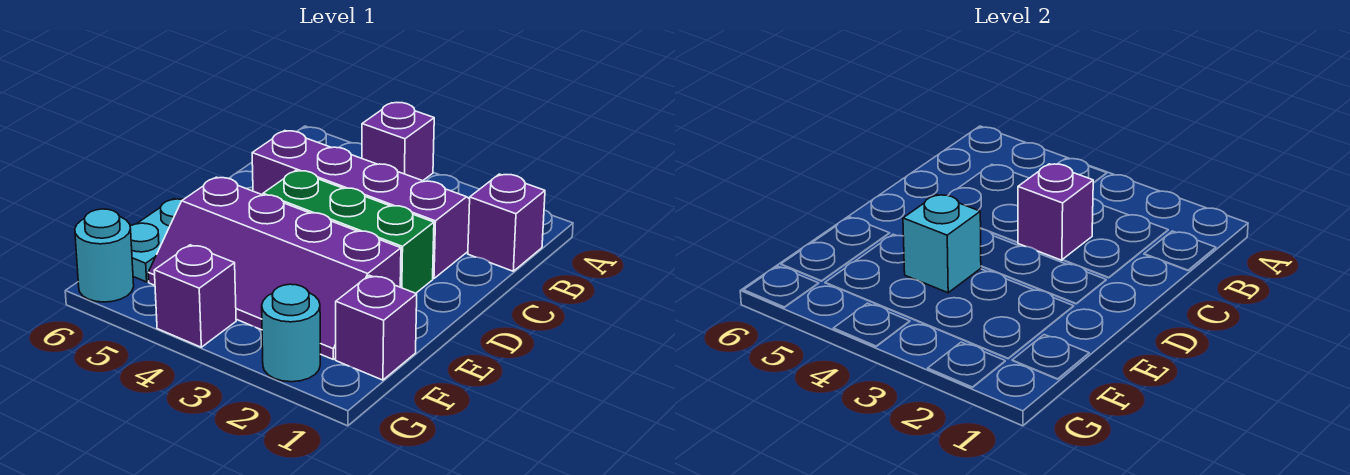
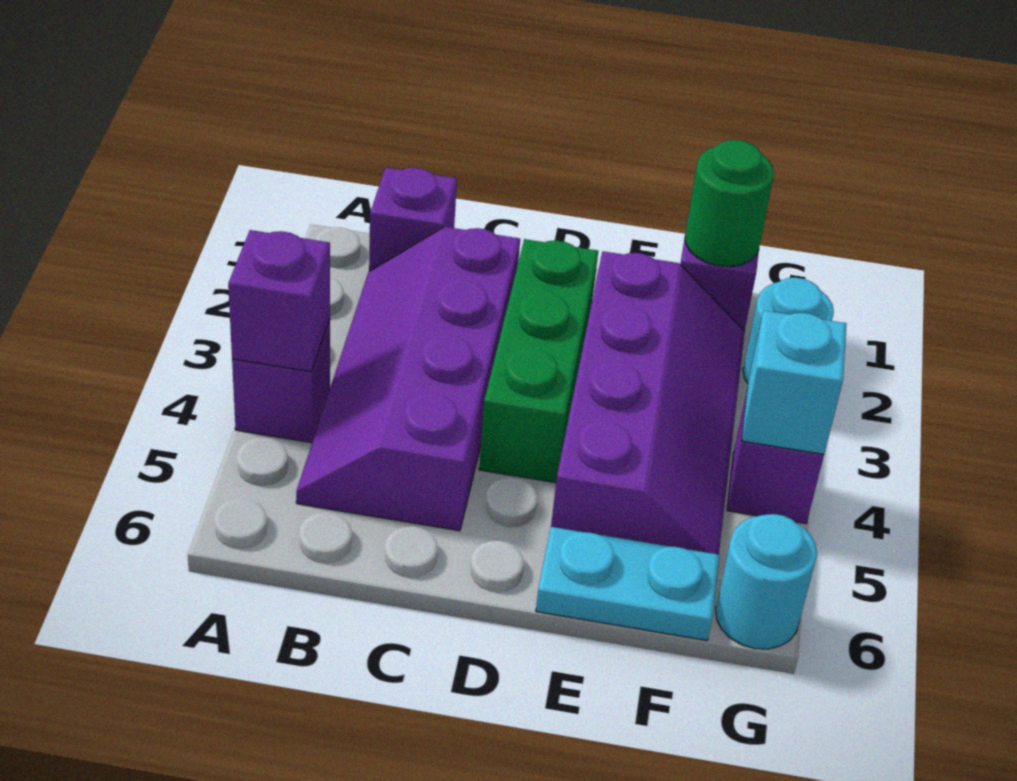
purple 1x1 brick [1018,164,1093,260] -> purple 1x1 brick moved to [228,230,330,372]
cyan 1x1 brick [903,195,981,293] -> cyan 1x1 brick moved to [742,310,847,454]
none -> green 1x1 round brick [685,140,774,267]

